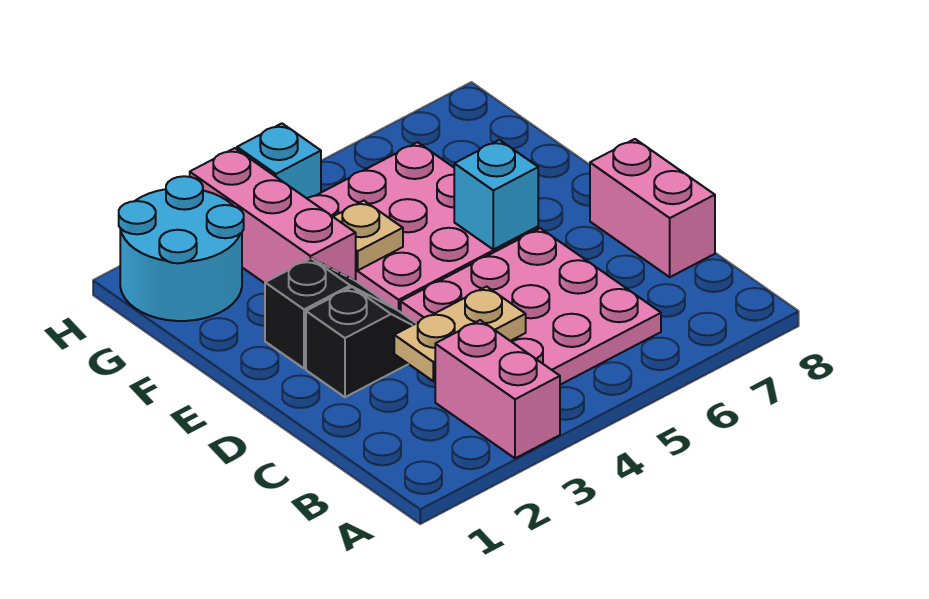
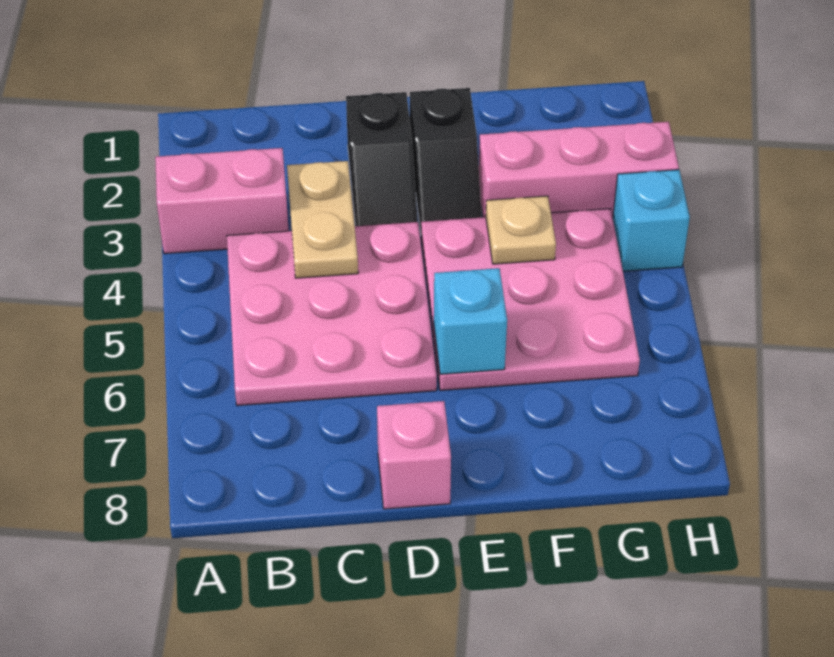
pink 1x2 brick [590,139,715,277] -> pink 1x1 brick [377,401,451,509]
cyan 2x2 round brick [119,176,244,321] -> none

